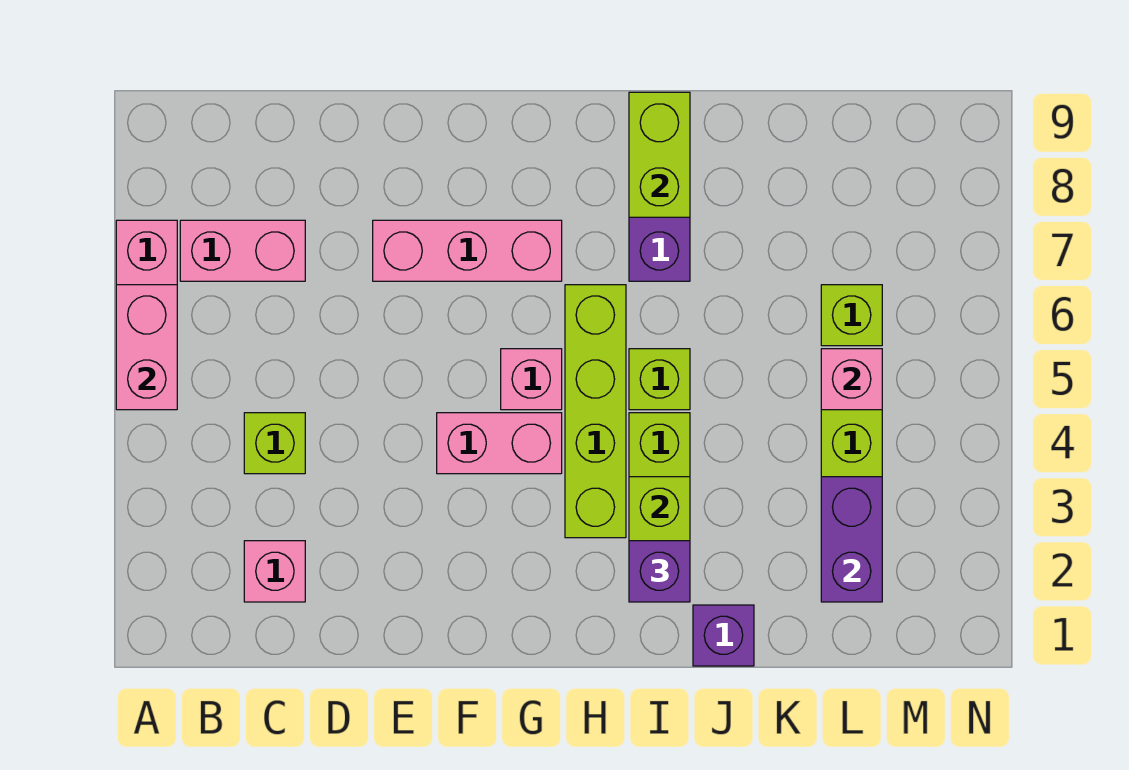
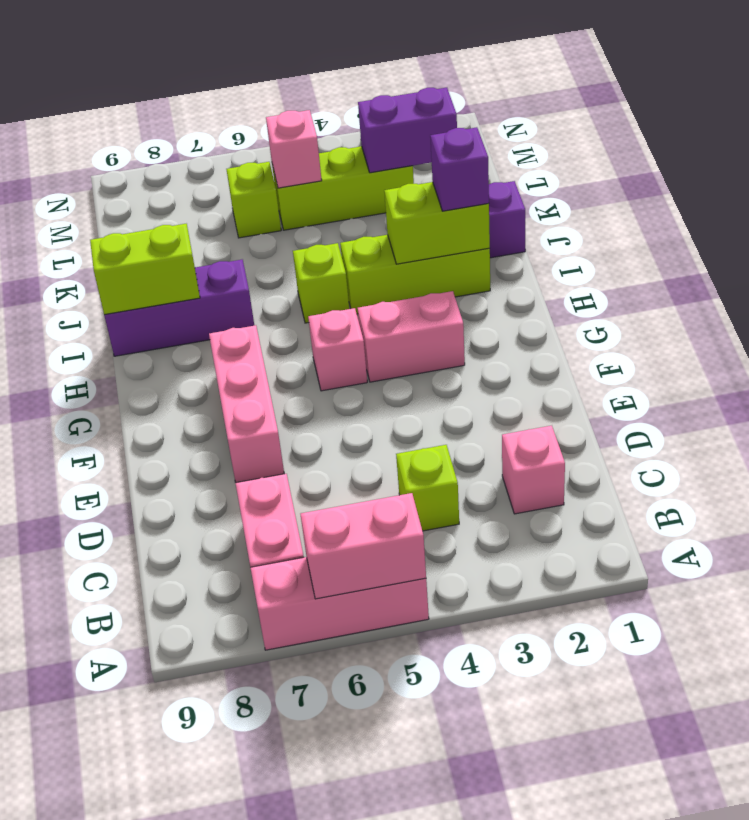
pink 1x2 brick [437,413,562,474] -> pink 1x2 brick turned to [358,291,465,382]
lime 1x4 brick [565,285,626,538] -> none

